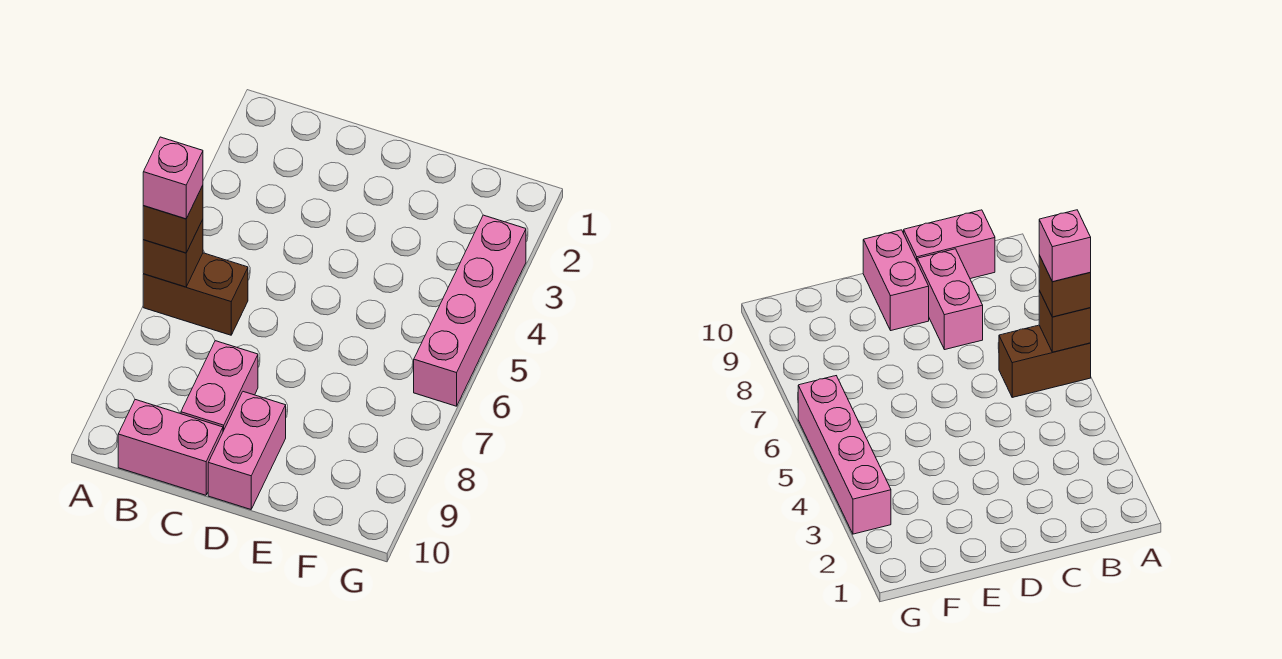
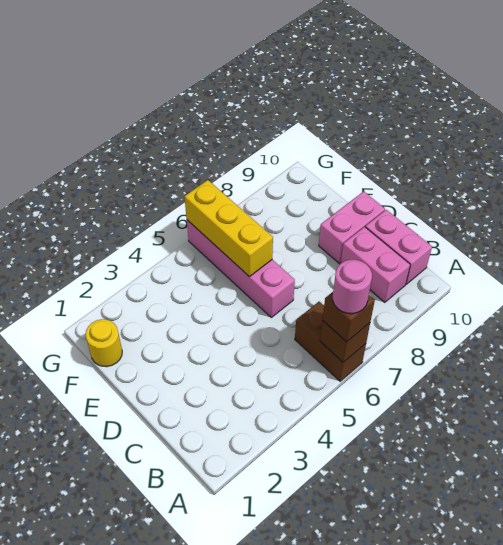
pink 1x1 brick [143,137,203,219] -> pink 1x1 round brick [333,260,372,314]
pink 1x2 brick [181,341,258,431] -> pink 1x2 brick turned to [341,227,410,302]
none -> yellow 1x3 brick [185,180,273,277]
none -> yellow 1x1 round brick [86,319,122,367]
pink 1x4 brick [414,215,526,406] -> pink 1x4 brick turned to [187,220,295,317]

